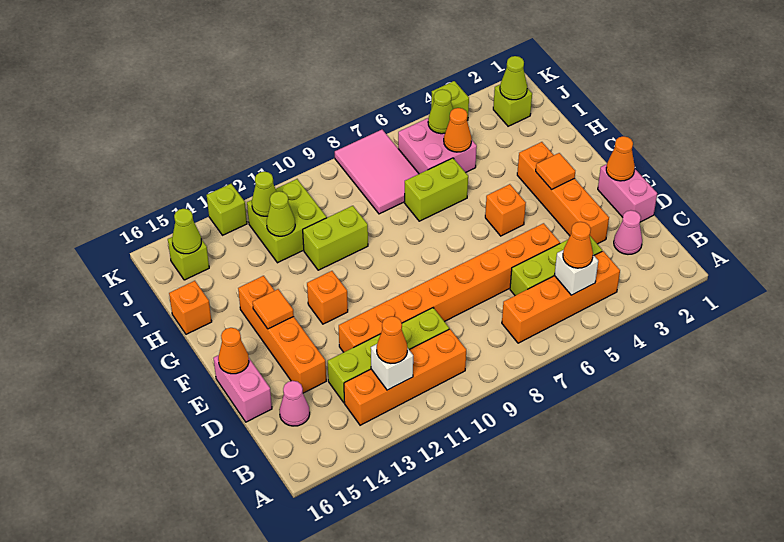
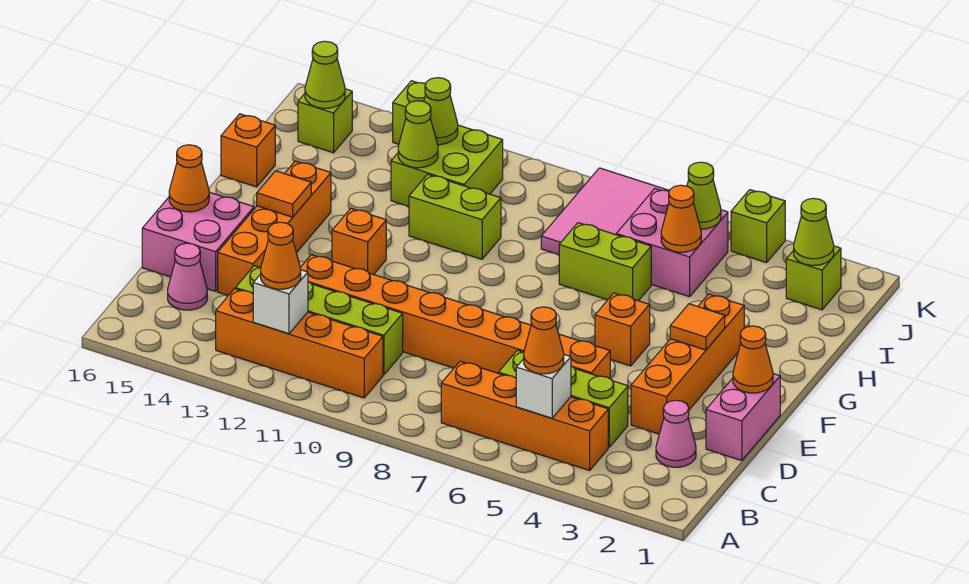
pink 1x2 brick [213,355,272,422] -> pink 2x2 brick [142,192,254,291]

